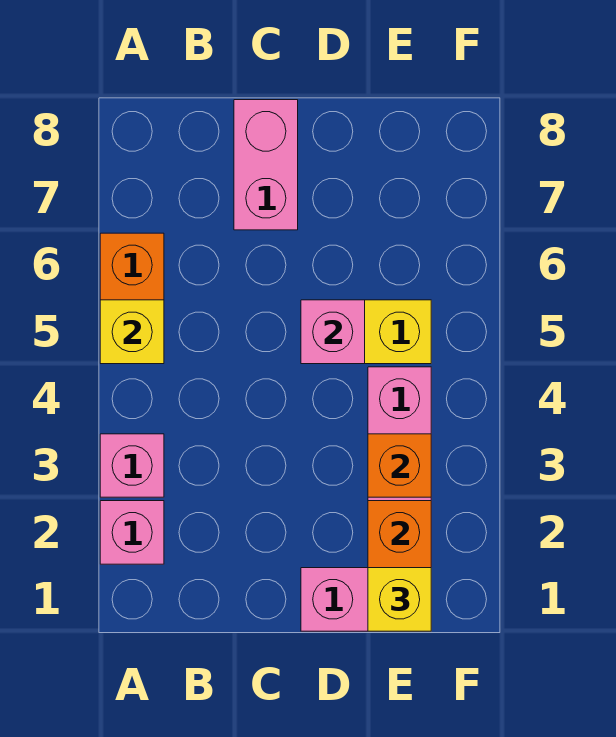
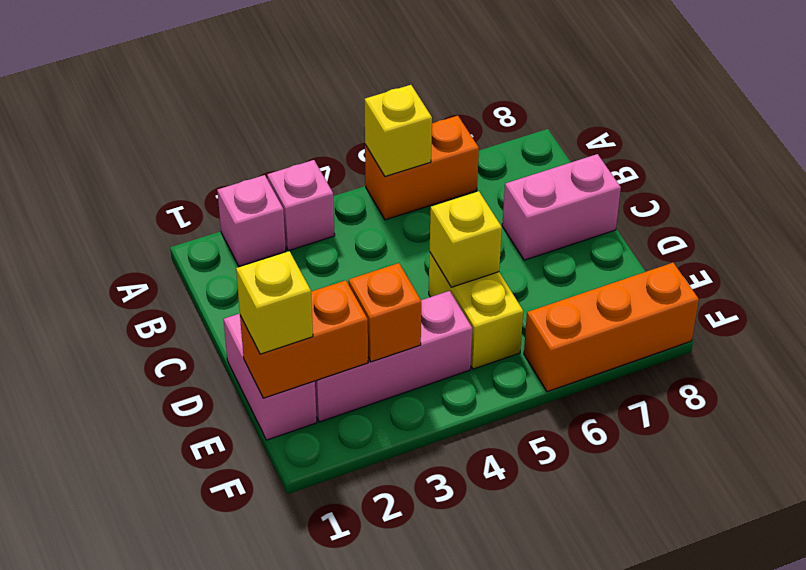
pink 1x1 brick [301,300,365,364] -> yellow 1x1 brick [430,191,502,287]
none -> orange 1x3 brick [524,263,699,392]

